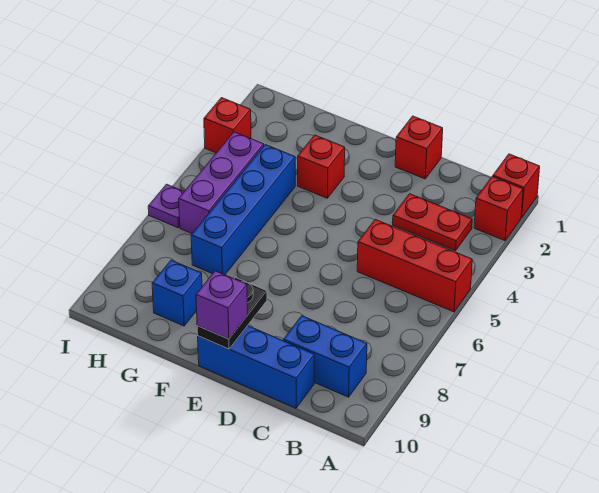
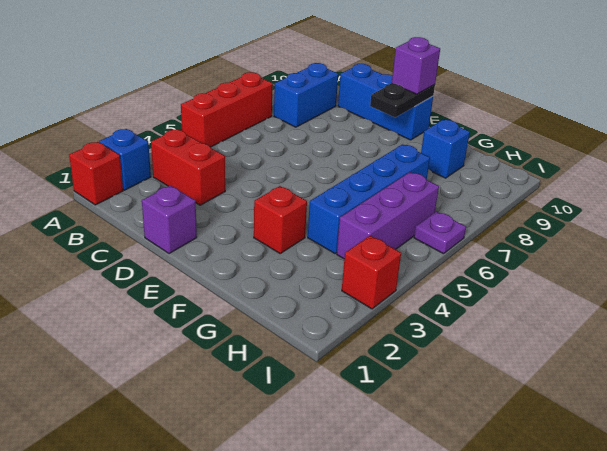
red 1x1 brick [474,177,523,241] -> blue 1x1 brick [99,129,151,190]
red 1x3 brick [357,219,472,312] -> red 1x3 brick turned to [181,72,273,147]
red 1x2 plate [393,194,472,251] -> red 1x2 brick [151,130,225,205]
blue 1x2 brick [283,316,367,397] -> blue 1x2 brick turned to [274,63,338,127]
red 1x1 brick [395,116,443,179] -> purple 1x1 brick [142,185,197,254]

